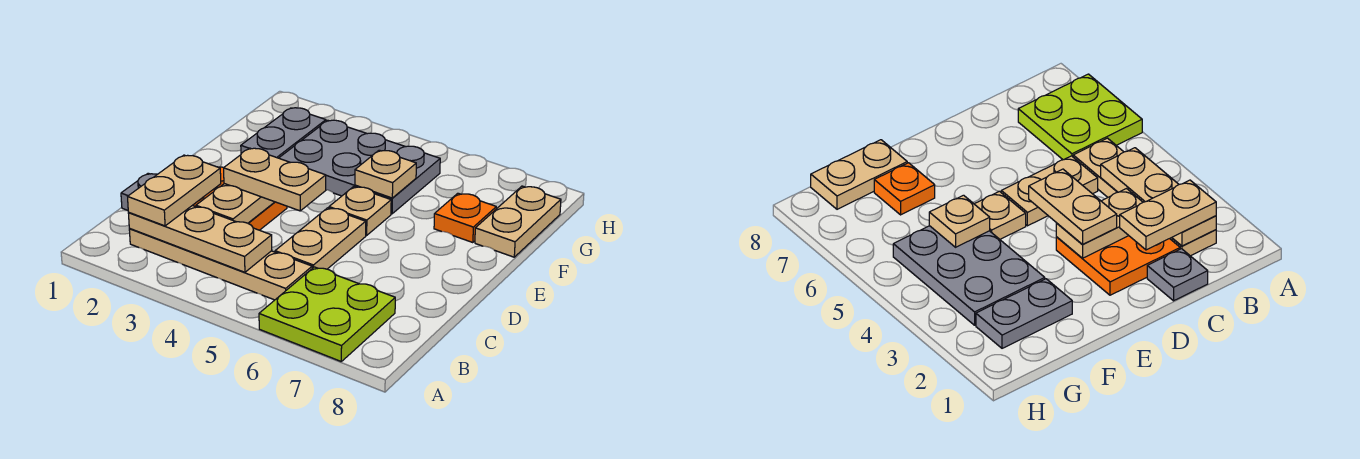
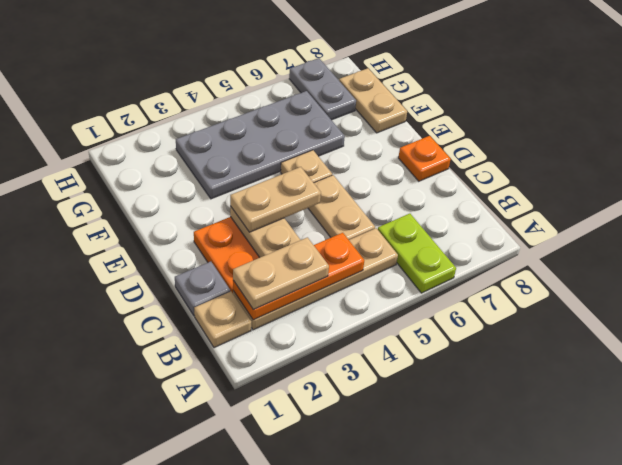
lime 2x2 plate [259,267,395,361] -> lime 1x2 plate [378,214,456,293]
tan 1x3 plate [128,206,272,272] -> orange 1x3 plate [233,233,364,320]
tan 1x2 plate [128,155,221,226] -> tan 1x2 plate turned to [233,237,329,310]
grey 1x2 plate [241,108,326,158] -> grey 1x2 plate moved to [289,58,356,120]
grey 2x3 plate [279,120,440,214] -> grey 2x4 plate [176,91,345,199]
tan 1x1 plate [355,150,416,198] -> tan 1x1 plate moved to [194,291,251,348]
orange 1x1 plate [434,193,496,243] -> orange 1x1 plate moved to [398,136,451,181]

